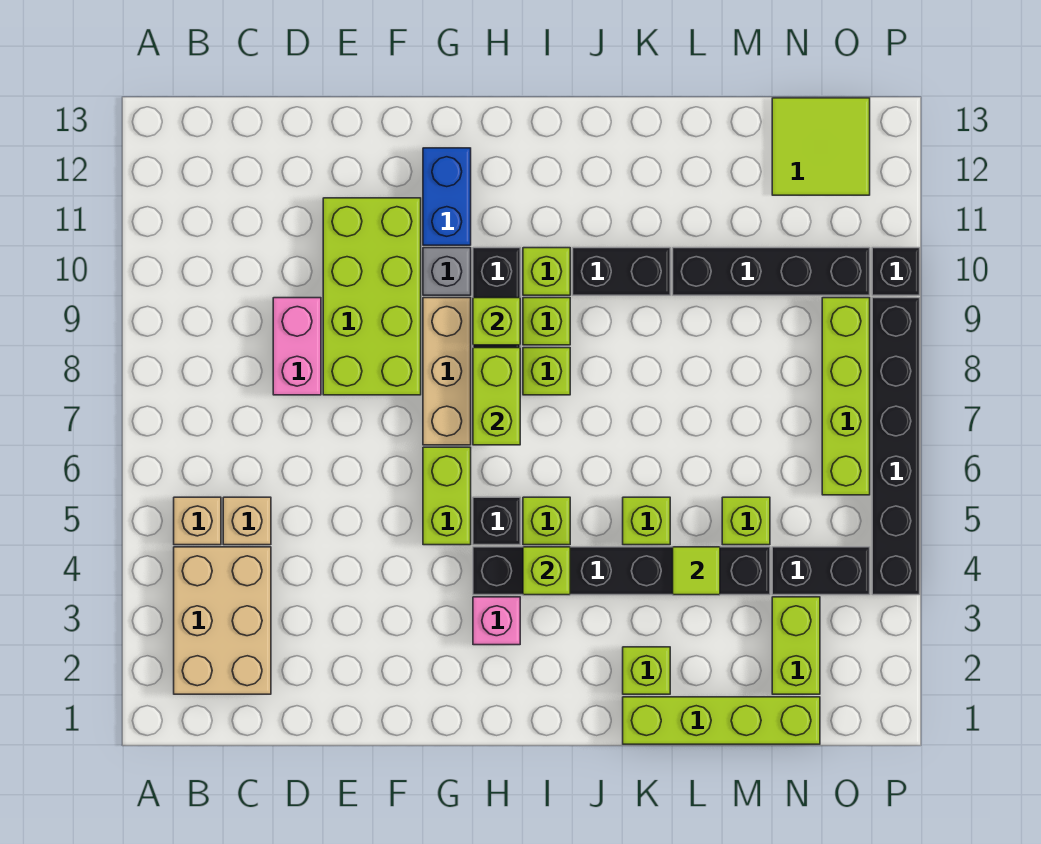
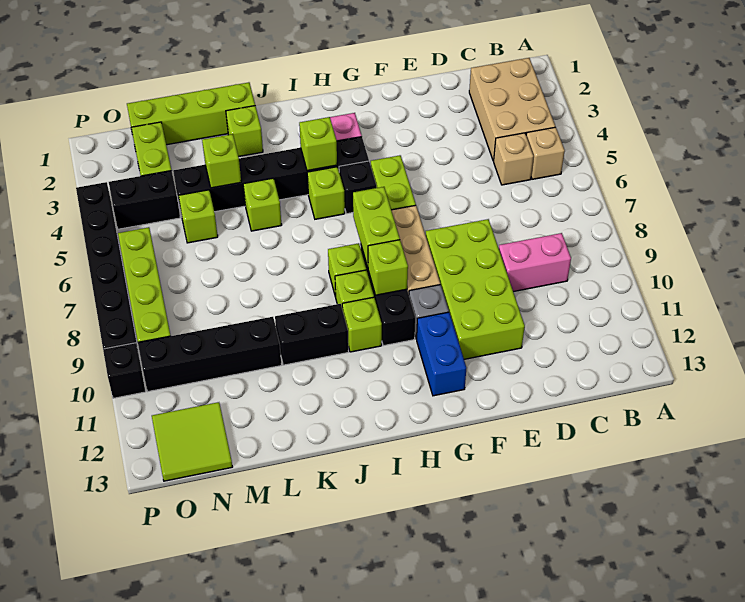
pink 1x2 brick [273,298,321,395] -> pink 1x2 brick turned to [499,233,571,292]
lime 1x1 tile [673,547,720,595] -> lime 1x1 brick [202,134,241,188]

